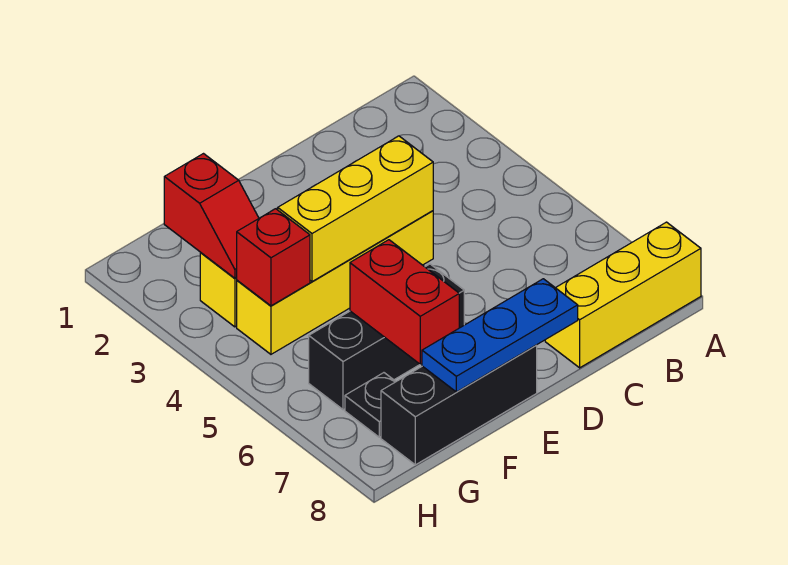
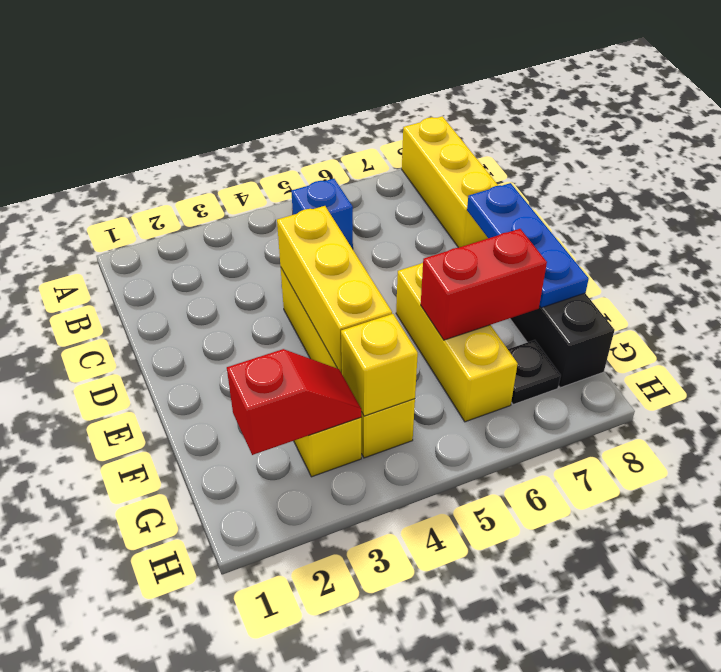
none -> blue 1x1 brick [291,179,353,249]
black 1x3 brick [309,264,464,410] -> yellow 1x3 brick [396,263,518,422]
red 1x1 brick [237,209,310,306] -> yellow 1x1 brick [341,314,418,416]

